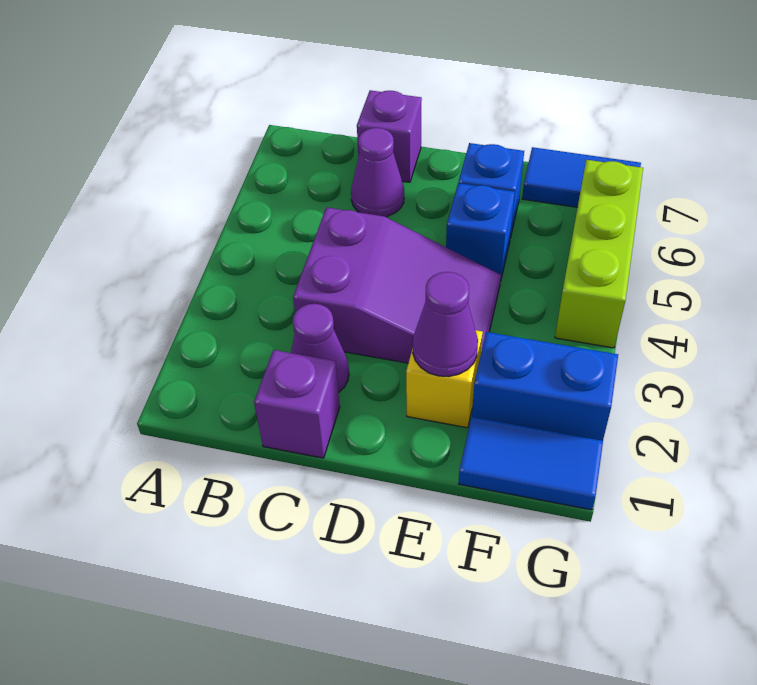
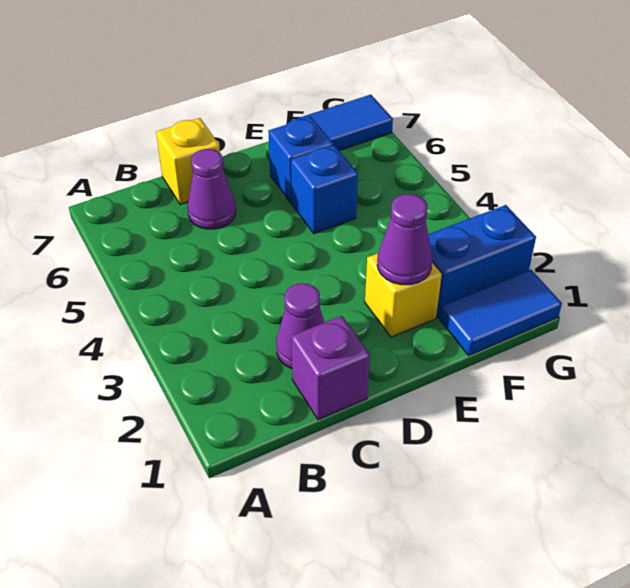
purple 2x3 slope [293,207,501,363] -> none
purple 1x1 brick [357,90,422,182] -> yellow 1x1 brick [156,118,220,204]
lime 1x3 brick [555,160,643,348] -> none

